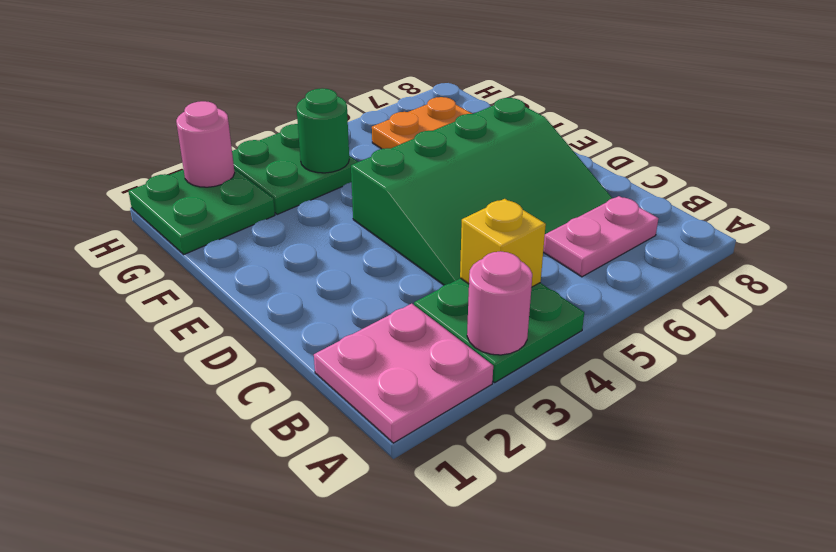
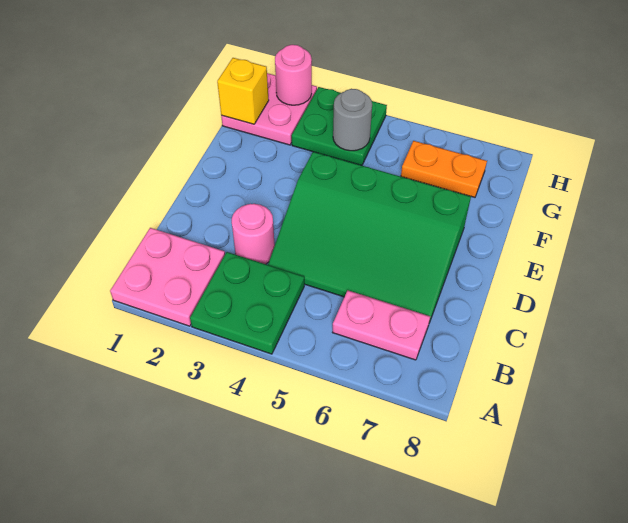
pink 1x1 round brick [467,251,532,355] -> pink 1x1 round brick moved to [232,204,275,264]
yellow 1x1 brick [460,199,546,287] -> yellow 1x1 brick moved to [217,58,269,124]
green 2x2 plate [128,169,275,254] -> pink 2x2 plate [221,73,317,145]
green 1x1 round brick [297,88,349,173] -> grey 1x1 round brick [333,89,372,151]

